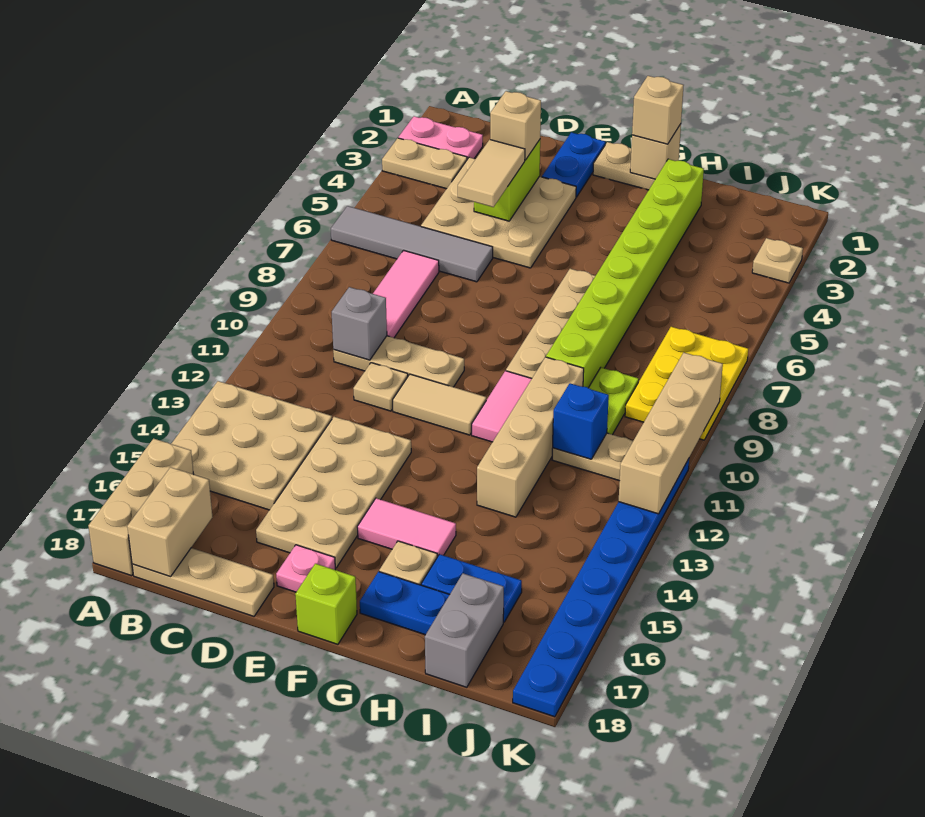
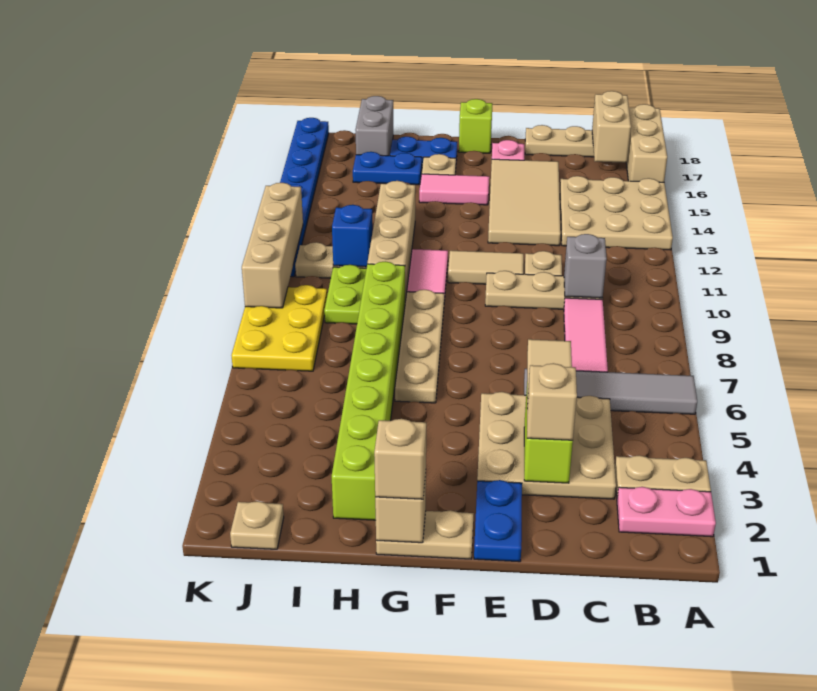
tan 2x4 plate [256,417,411,568] -> tan 2x4 tile [488,159,561,246]
tan 1x1 plate [752,238,803,283] -> tan 1x1 plate moved to [230,501,284,549]

